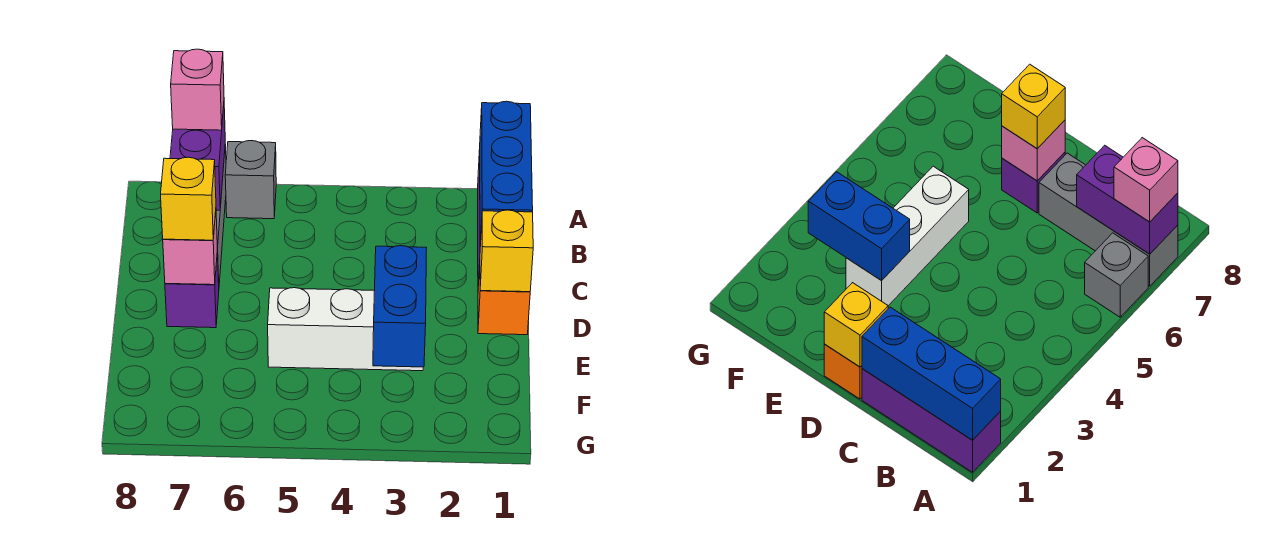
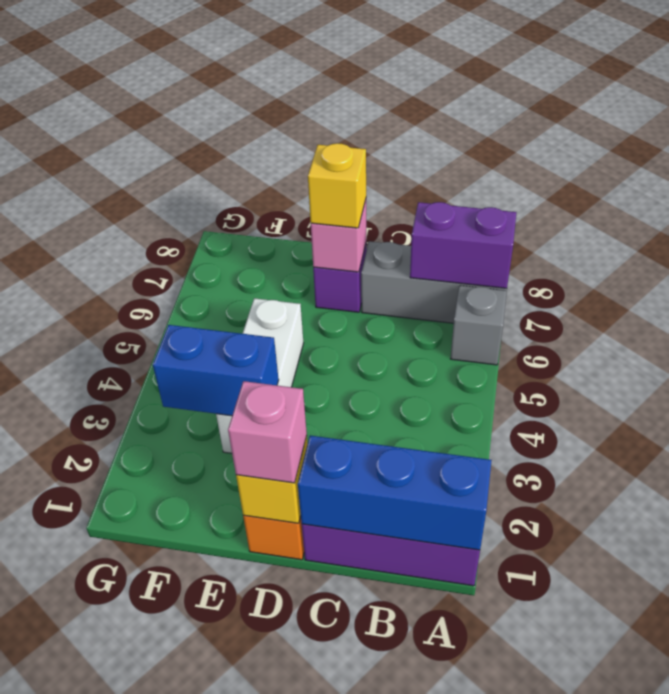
pink 1x1 brick [171,49,224,130] -> pink 1x1 brick moved to [228,381,307,483]

